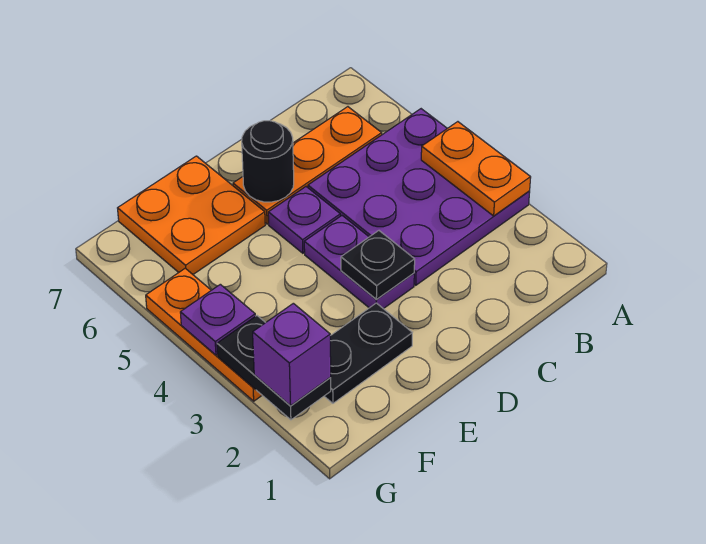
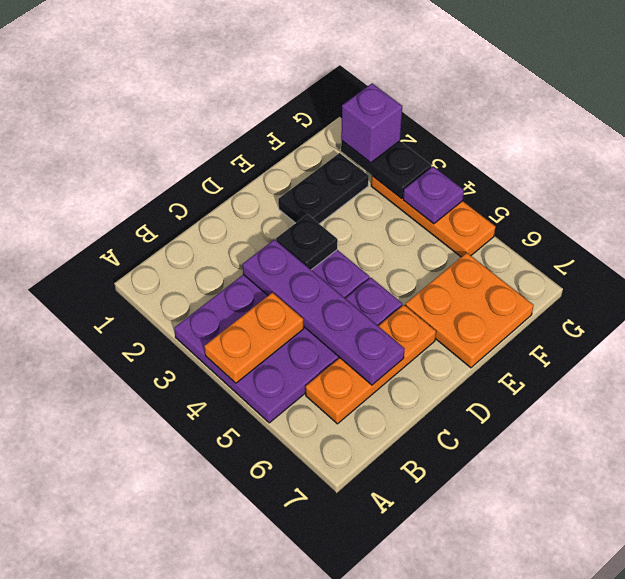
orange 1x2 plate [421,122,531,216] -> orange 1x2 plate turned to [204,293,304,383]
none -> purple 1x4 plate [243,239,405,385]
black 1x1 round brick [242,121,294,202] -> none

